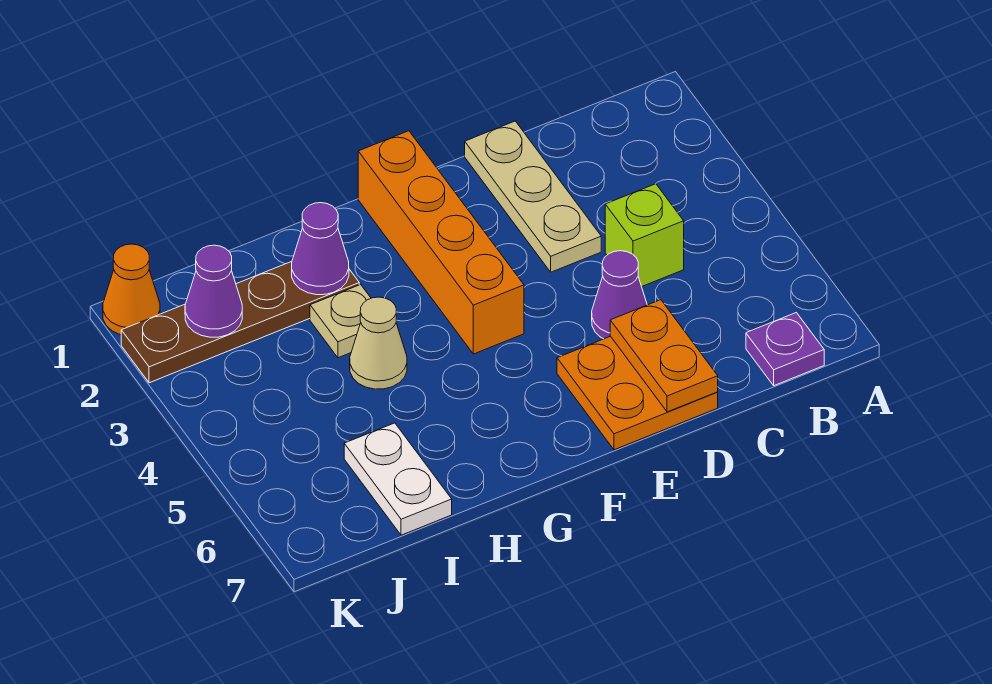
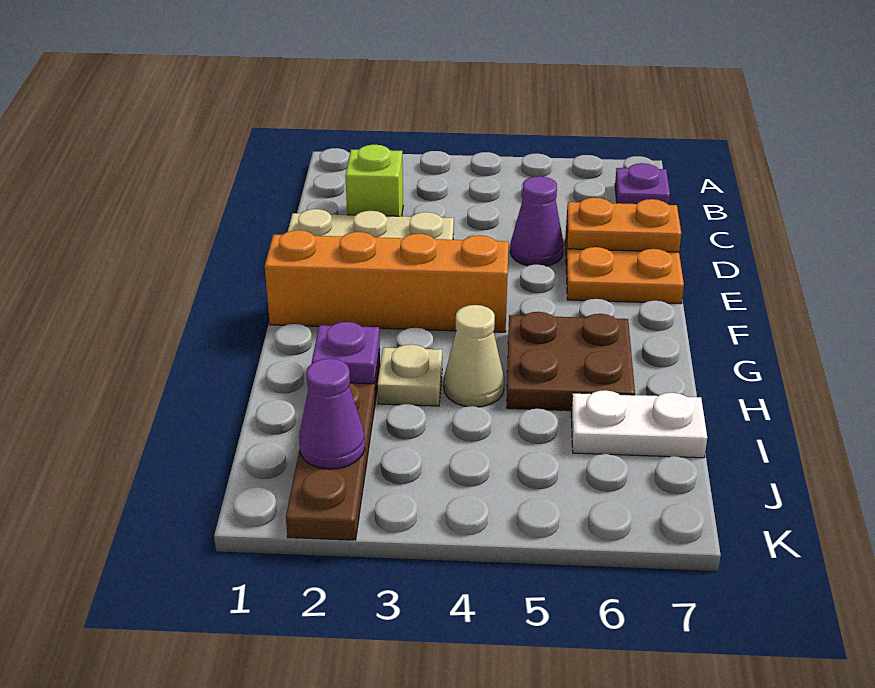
lime 1x1 brick [605,184,684,287] -> lime 1x1 brick moved to [345,145,403,216]
none -> brown 2x2 plate [507,312,635,411]
purple 1x1 cone [292,203,349,295] -> purple 1x1 plate [312,322,380,384]
orange 1x1 cone [103,244,160,335] -> none

